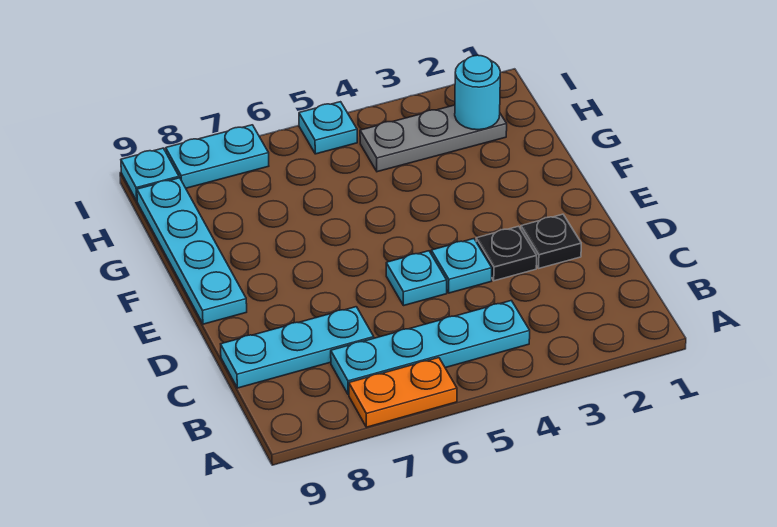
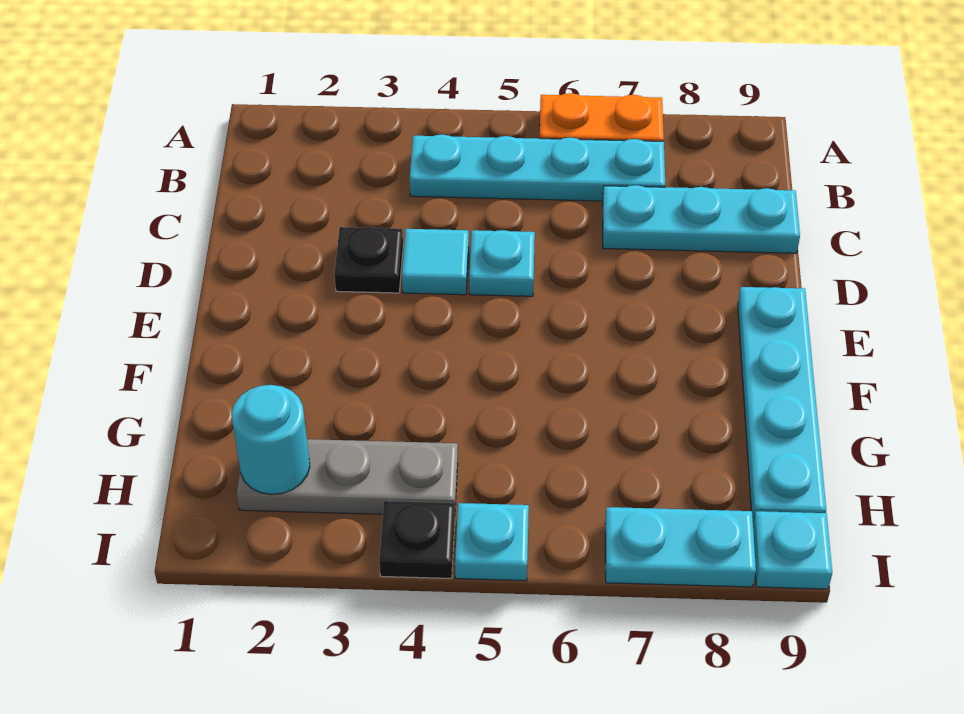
black 1x1 plate [521,214,581,268] -> black 1x1 plate moved to [379,501,455,578]
cyan 1x1 plate [431,239,492,293] -> cyan 1x1 tile [402,229,469,295]

